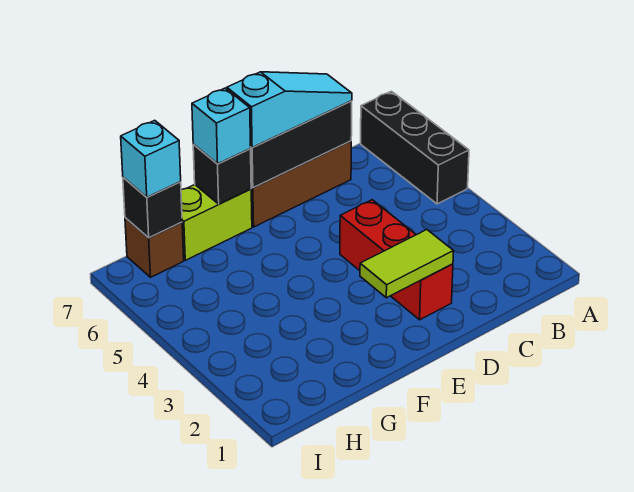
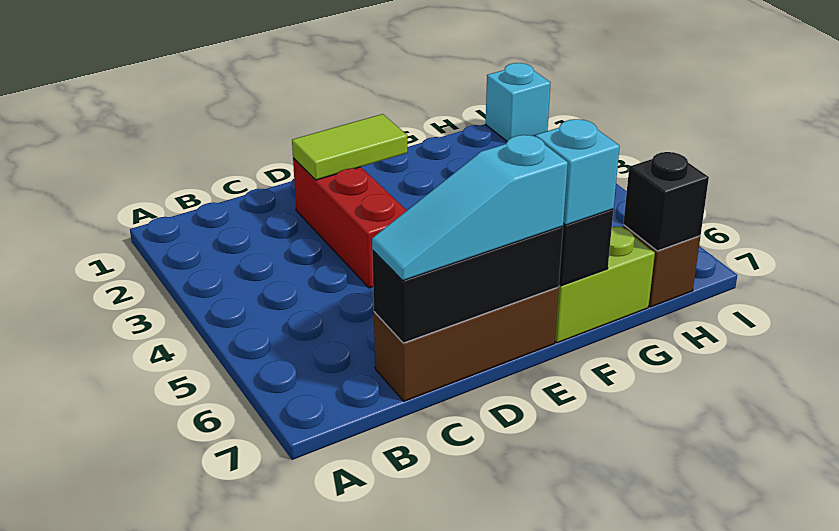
black 1x3 brick [361,91,469,204] -> none
cyan 1x1 brick [121,120,181,197] -> cyan 1x1 brick moved to [486,63,550,141]

